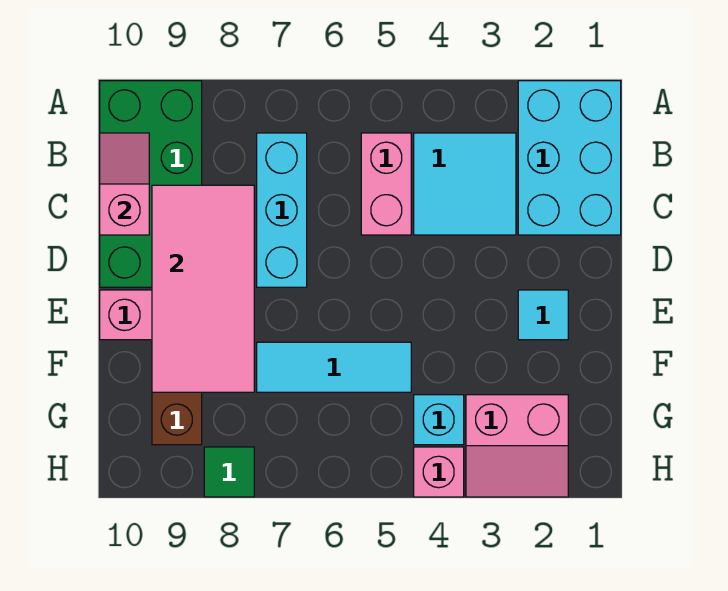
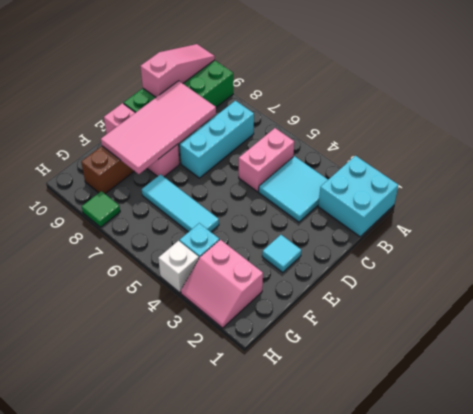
cyan 2x3 brick [518,81,621,235] -> cyan 2x2 brick [318,156,398,237]
pink 1x2 slope [100,133,149,235] -> pink 1x3 slope [140,44,215,97]
pink 1x1 brick [414,447,464,497] -> white 1x1 brick [158,241,199,293]

